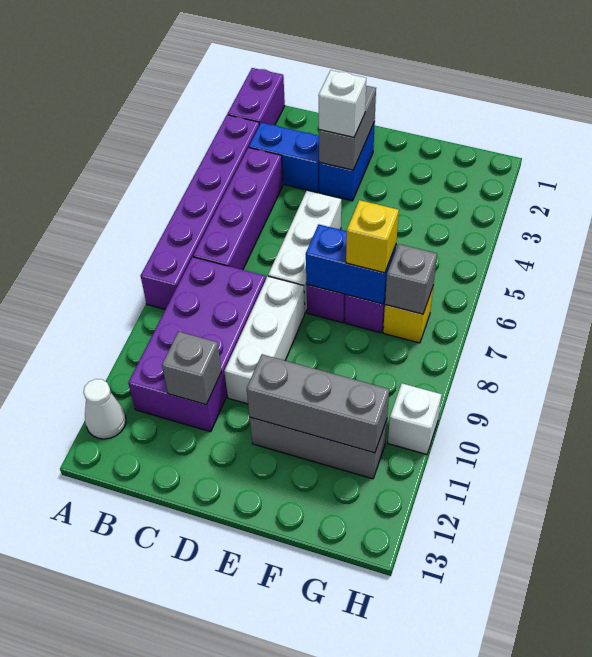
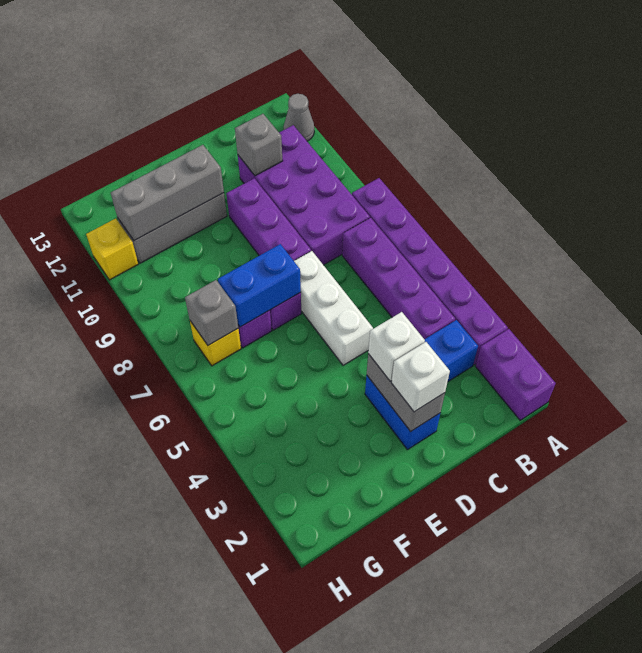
white 1x1 cone [83,379,126,439] -> grey 1x1 cone [284,94,314,141]
white 1x3 brick [224,276,305,404] -> purple 1x3 brick [226,178,311,261]
yellow 1x1 brick [346,200,399,273] -> yellow 1x1 brick moved to [86,219,138,280]
white 1x1 brick [388,383,442,455] -> white 1x1 brick moved to [391,342,450,412]

